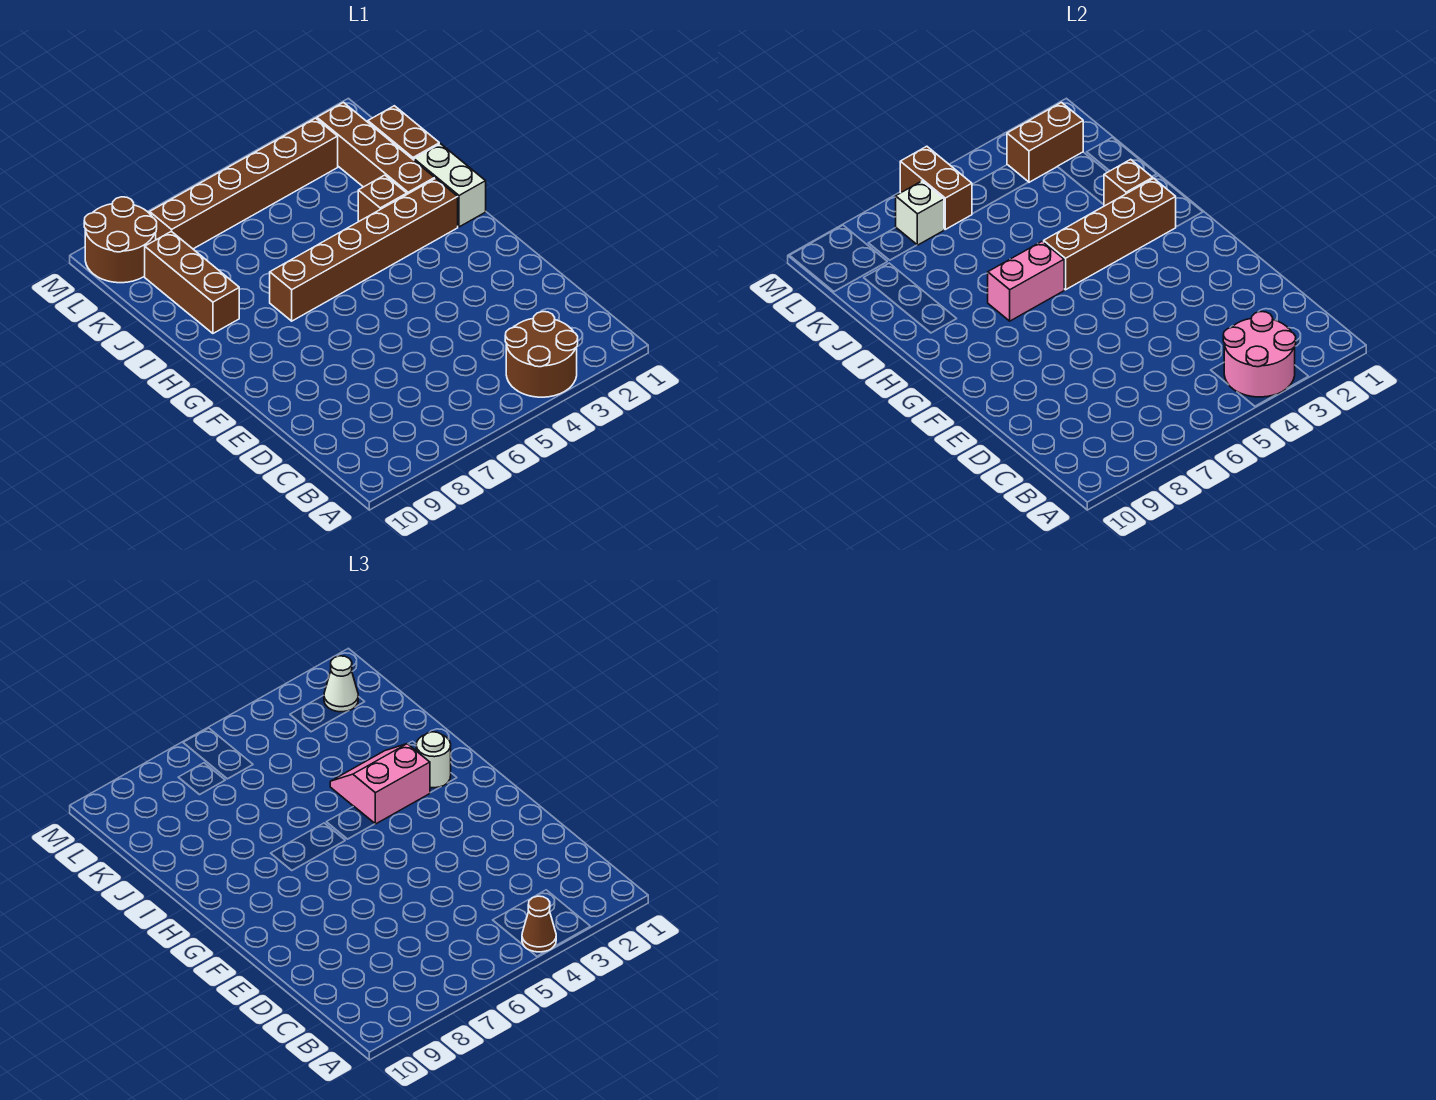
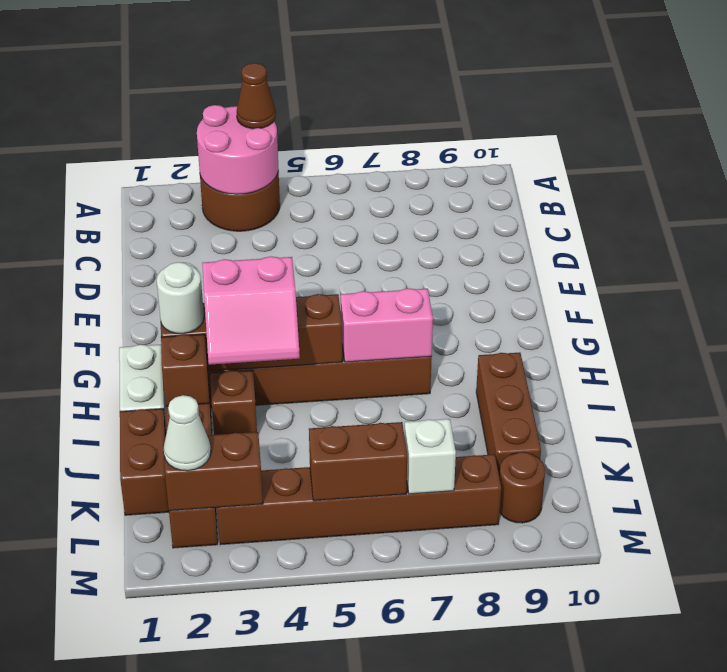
brown 1x2 brick [900,146,972,229] -> brown 1x2 brick turned to [309,422,407,501]
brown 2x2 round brick [84,197,157,283] -> brown 1x1 round brick [500,452,545,523]

